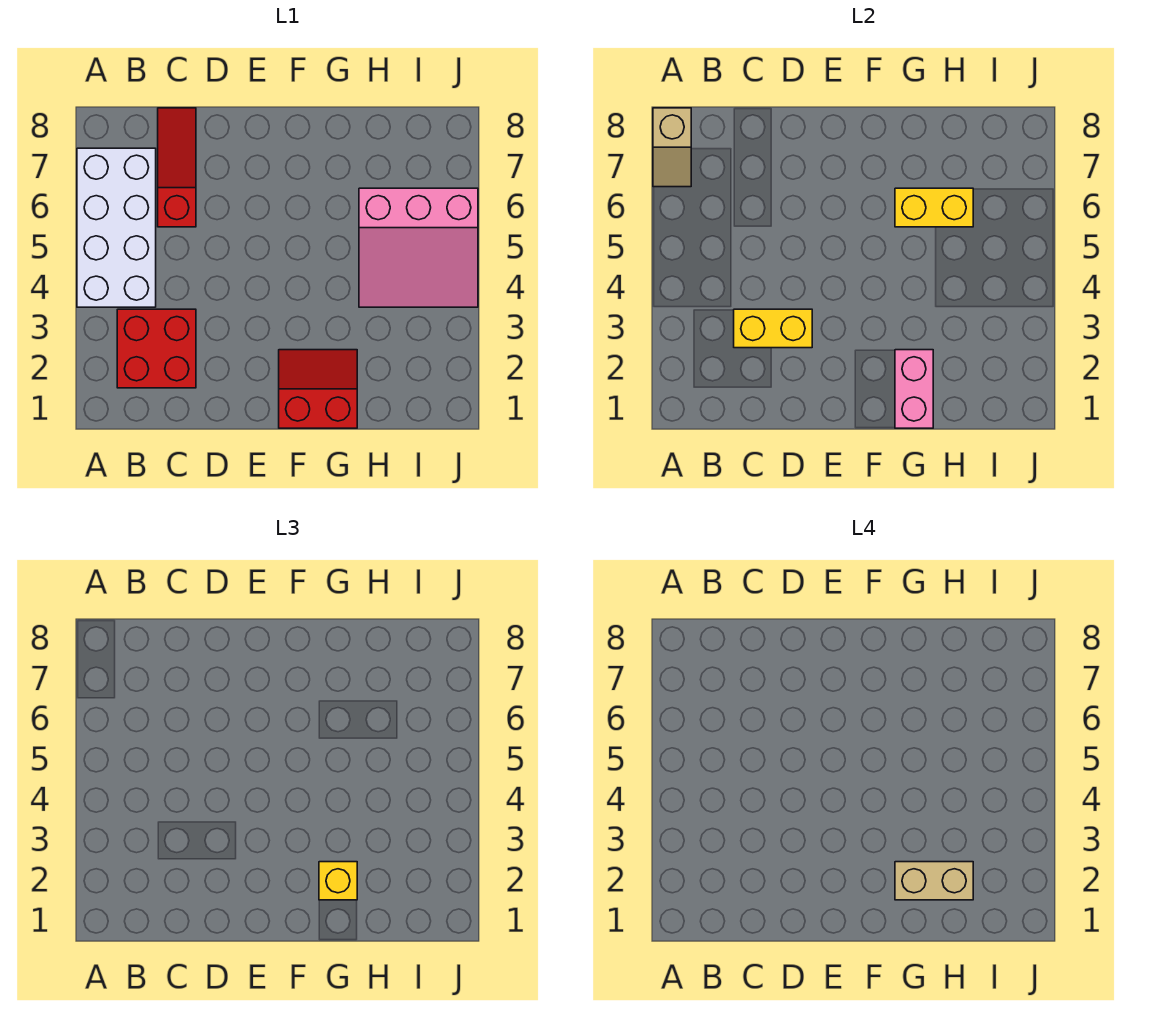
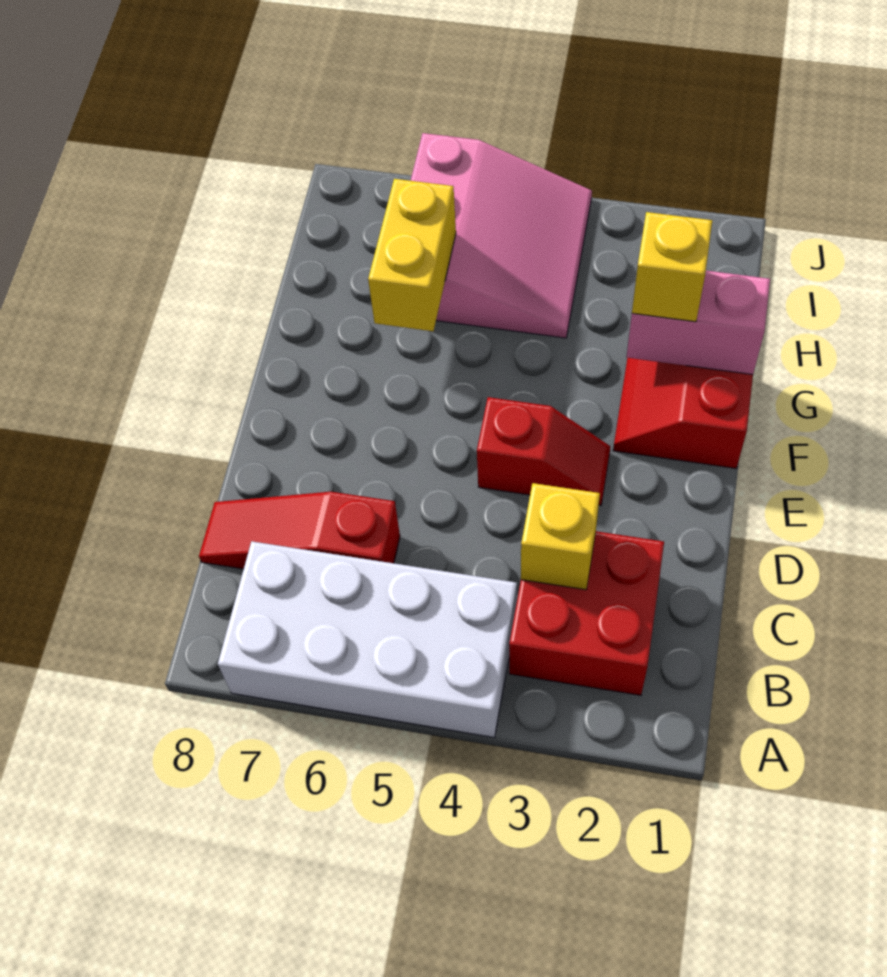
tan 1x2 slope [653,108,691,187] -> none
yellow 1x2 brick [734,309,812,348] -> yellow 1x1 brick [521,483,600,590]
none -> red 1x2 slope [477,397,610,505]
tan 1x2 brick [895,862,973,900] -> none

